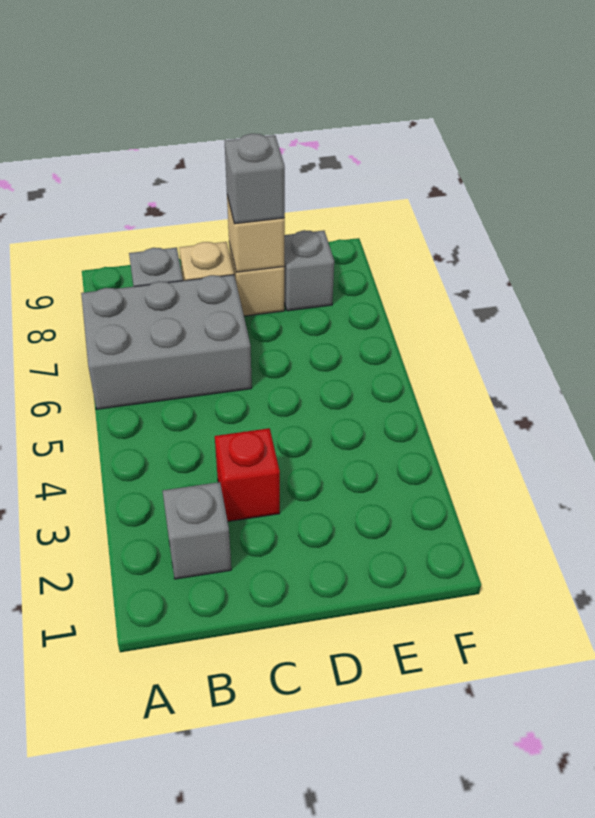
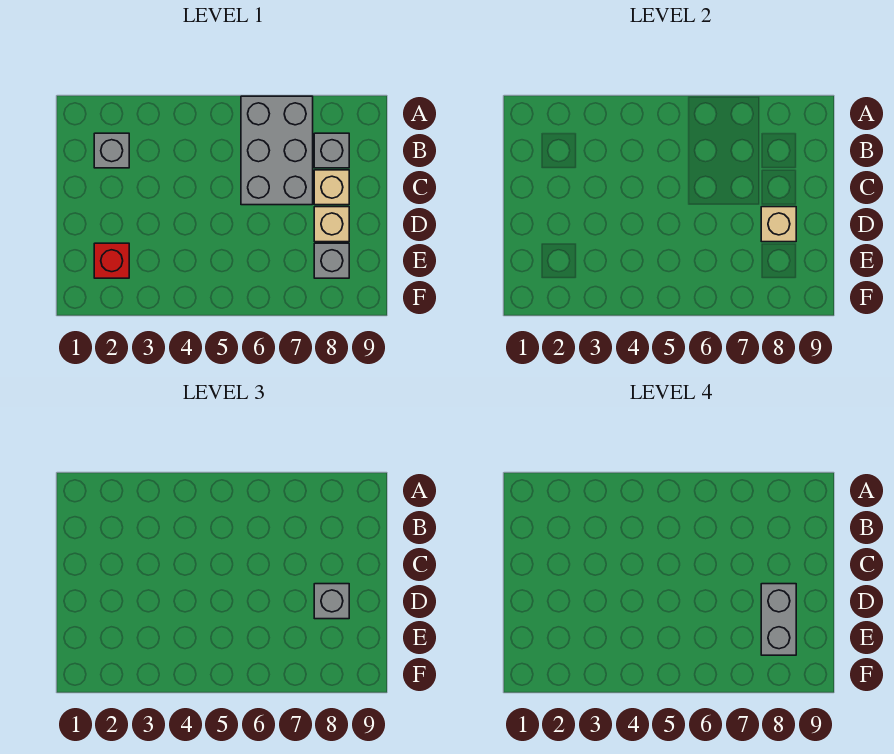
red 1x1 brick [215,428,280,521] -> red 1x1 brick moved to [94,243,129,278]
none -> grey 1x2 brick [761,584,796,655]

